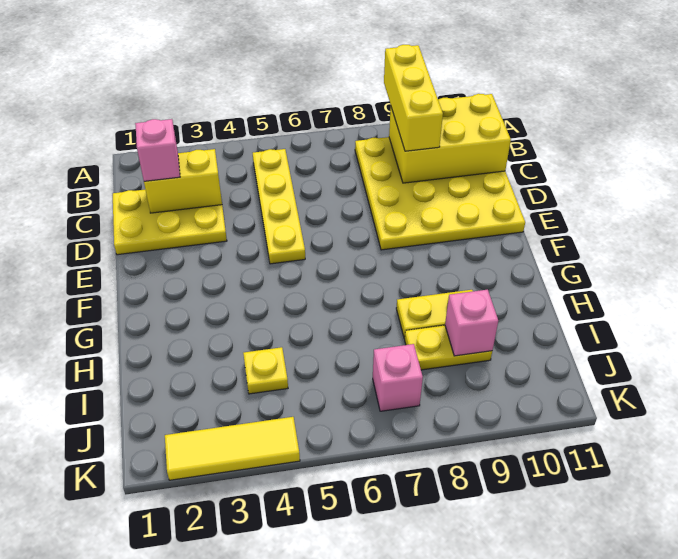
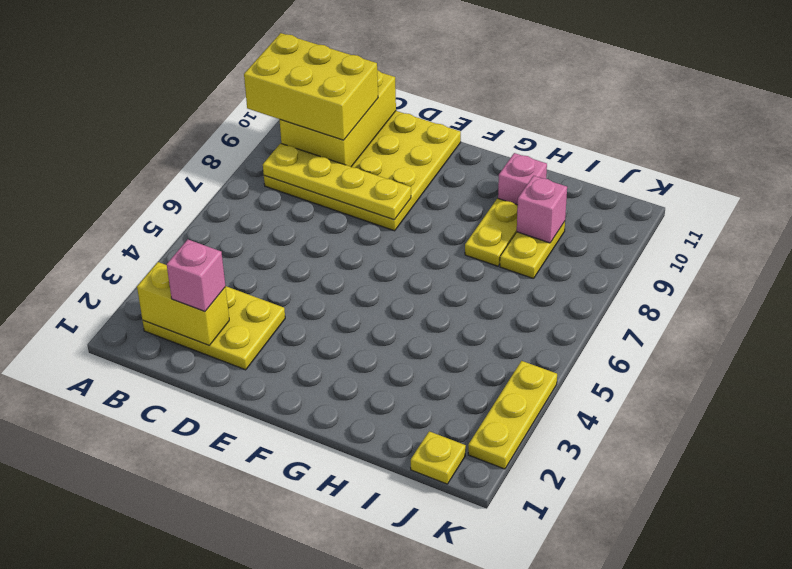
yellow 1x3 brick [384,45,443,151] -> yellow 2x3 brick [244,33,378,140]
yellow 1x4 plate [253,149,305,264] -> yellow 1x4 plate moved to [263,143,411,220]
yellow 2x3 plate [113,190,227,255] -> yellow 2x3 plate turned to [143,286,285,370]
yellow 1x2 brick [144,149,222,213] -> yellow 1x2 brick turned to [137,262,229,345]
yellow 1x1 plate [243,347,288,394] -> yellow 1x1 plate moved to [411,431,466,484]
pink 1x1 brick [373,344,423,411] -> pink 1x1 brick moved to [498,153,547,205]
yellow 1x3 tile [165,417,300,480] -> yellow 1x3 plate [468,361,557,469]

